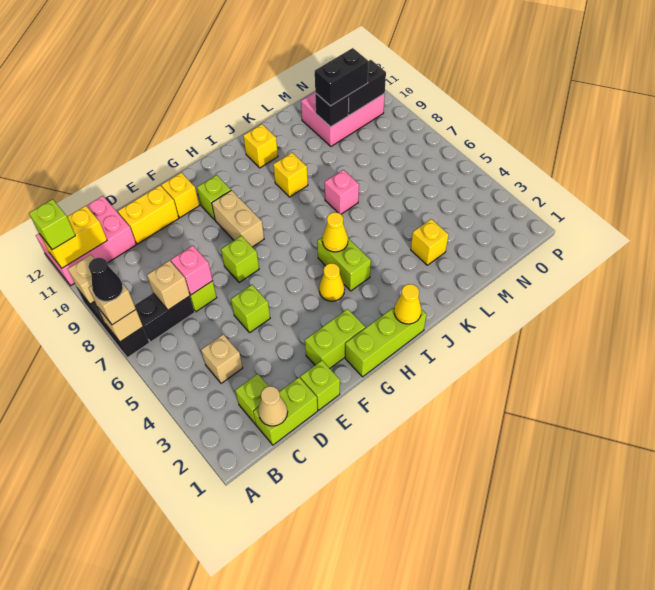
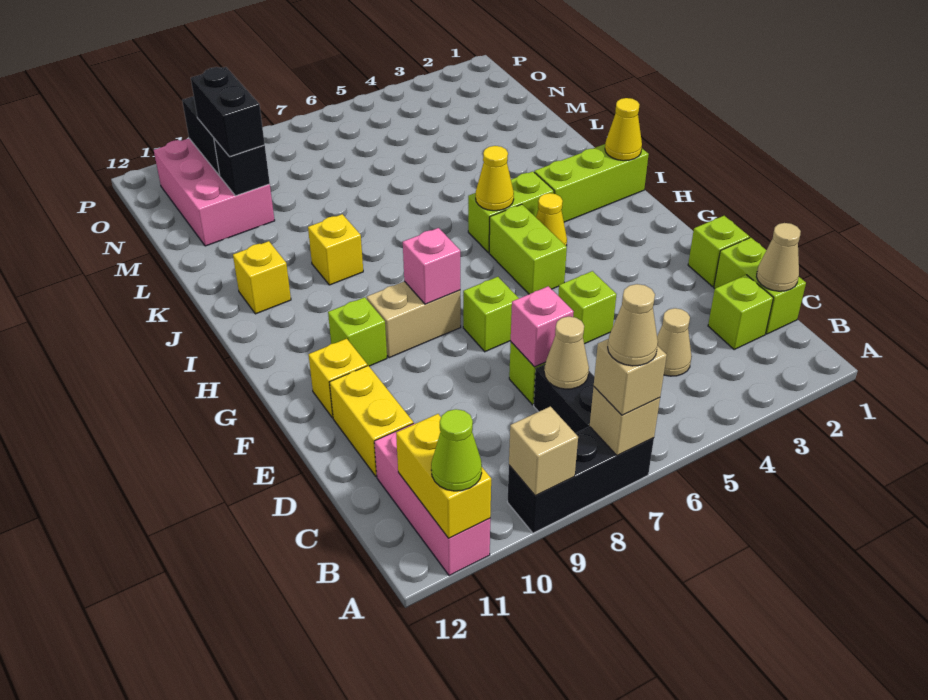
black 1x1 cone [88,258,123,301] -> tan 1x1 cone [608,284,658,366]
pink 2x3 brick [36,196,136,286] -> pink 1x3 brick [374,423,490,576]
lime 1x1 brick [29,199,75,250] -> lime 1x1 cone [431,409,482,491]
tan 1x1 brick [201,334,243,383] -> tan 1x1 cone [657,308,692,376]
tan 1x1 brick [147,261,190,310] -> tan 1x1 cone [544,317,589,389]
lime 1x2 brick [305,309,365,368] -> lime 1x2 brick moved to [489,204,567,294]
lime 1x3 brick [345,307,427,377] -> lime 1x3 brick turned to [534,144,649,222]
pink 1x1 brick [325,170,359,214] -> pink 1x1 brick moved to [403,228,460,304]
yellow 1x1 brick [411,219,449,265] -> none

